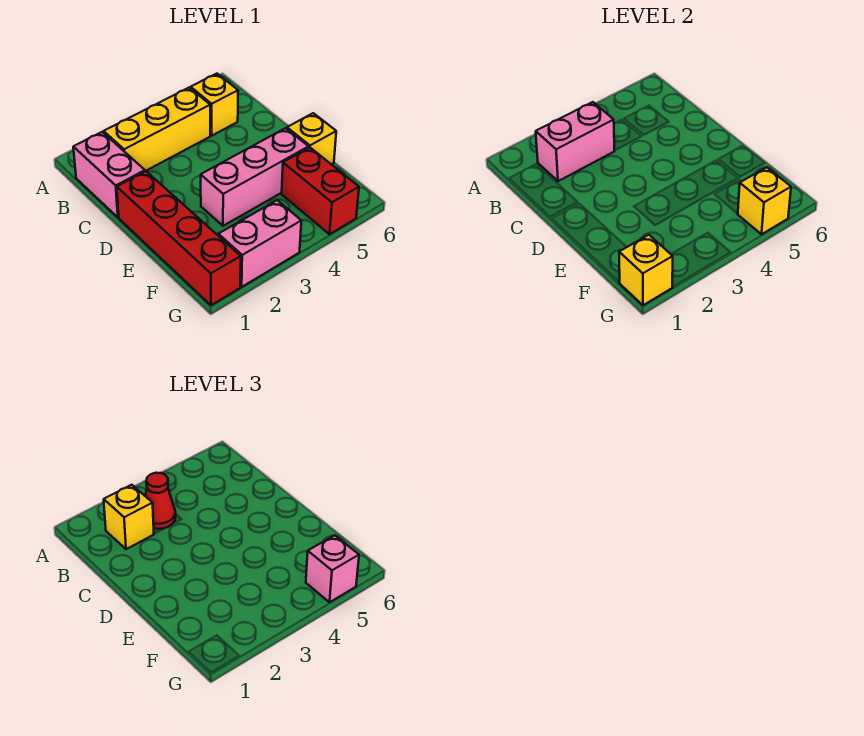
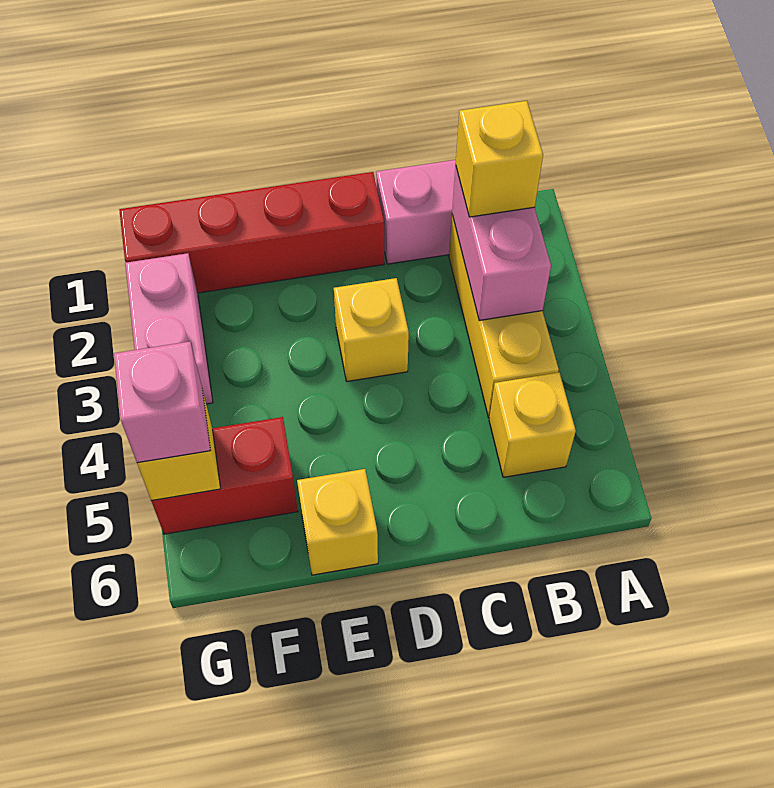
red 1x1 cone [145,473,176,529] -> none
pink 1x3 brick [201,128,309,226] -> none
yellow 1x1 brick [619,235,673,305] -> yellow 1x1 brick moved to [334,278,409,381]

